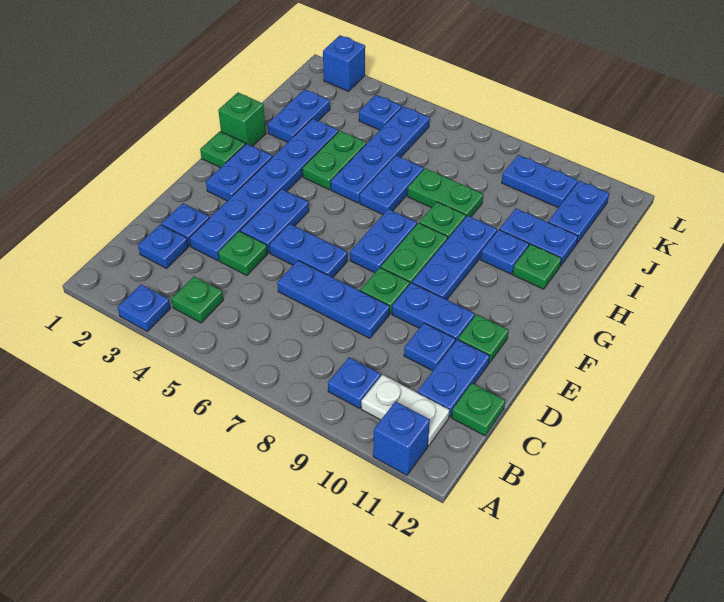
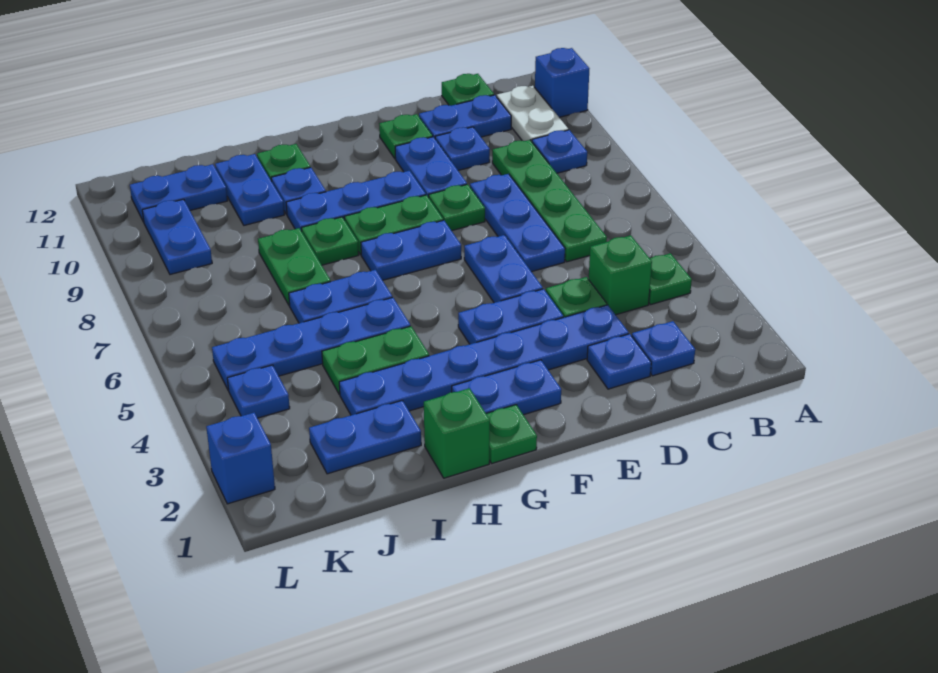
blue 1x1 plate [118,284,171,331] -> none
none -> green 1x1 brick [589,235,652,315]
none -> green 1x4 plate [492,140,607,262]

